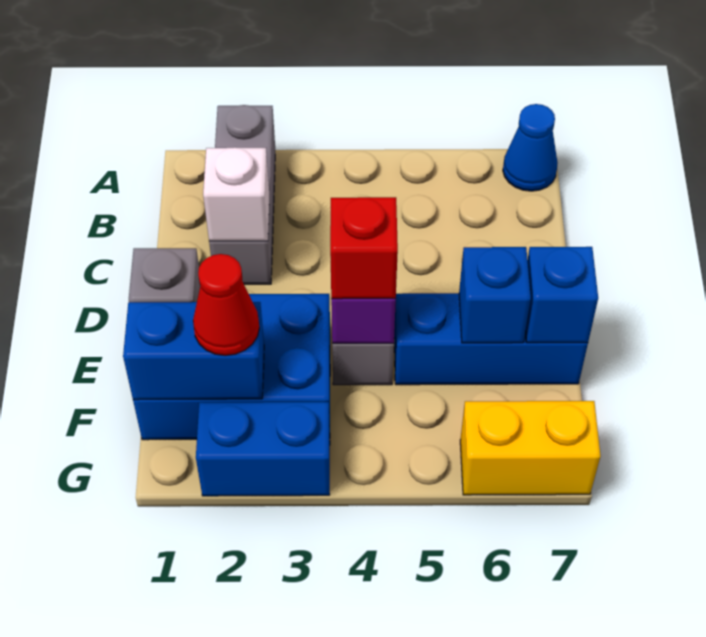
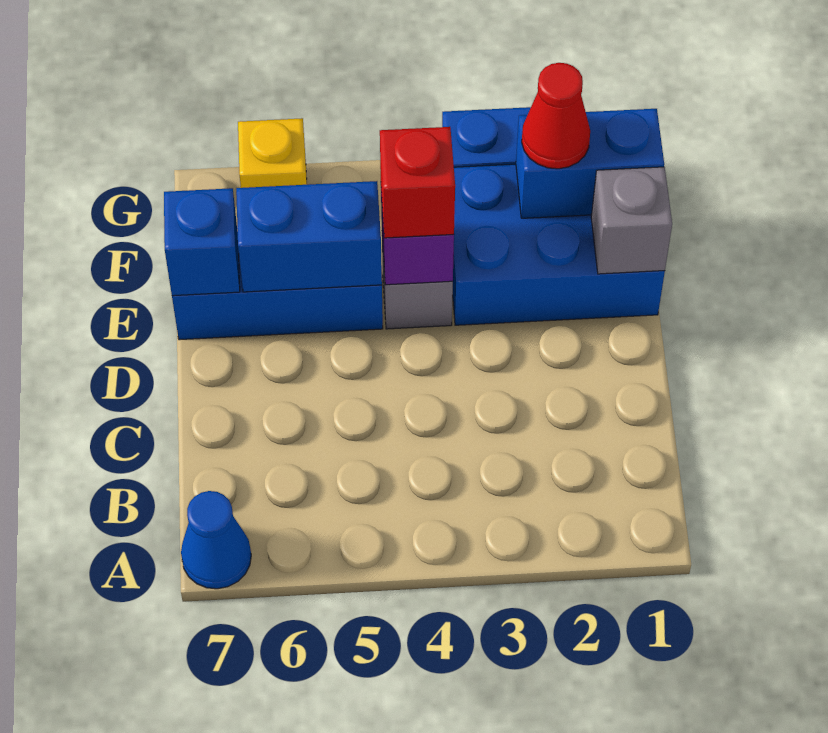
grey 1x3 brick [209,105,275,284] -> none
white 1x1 brick [203,147,269,241] -> none
blue 1x1 brick [459,247,531,343] -> blue 1x2 brick [236,181,382,292]
yellow 1x2 brick [460,401,601,495] -> yellow 1x1 brick [238,118,307,188]

